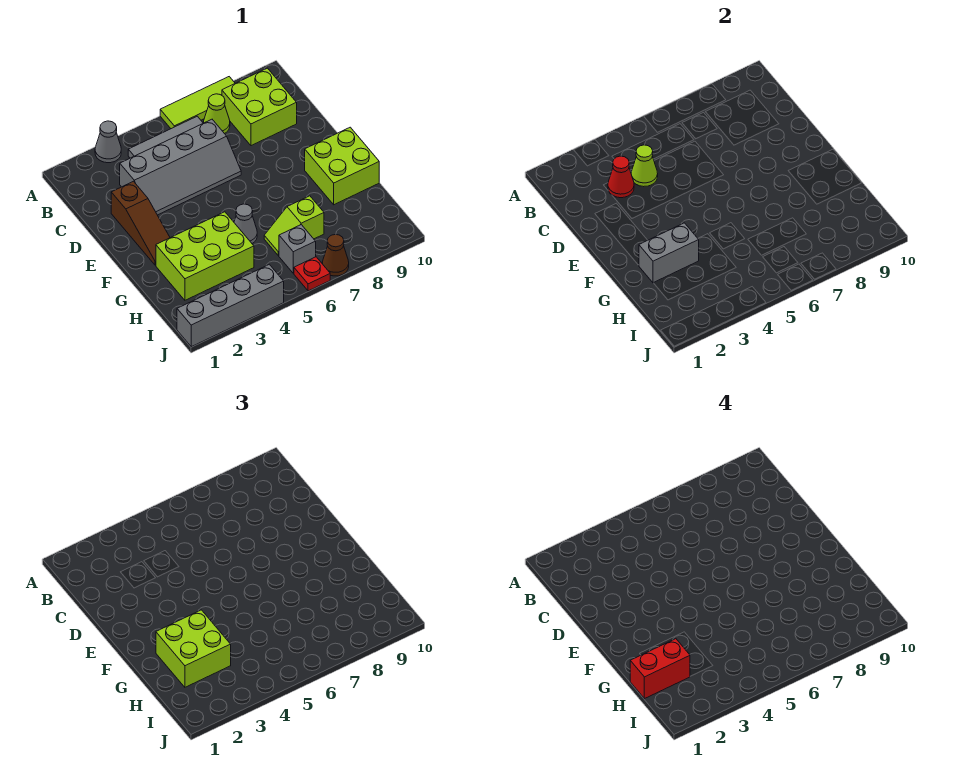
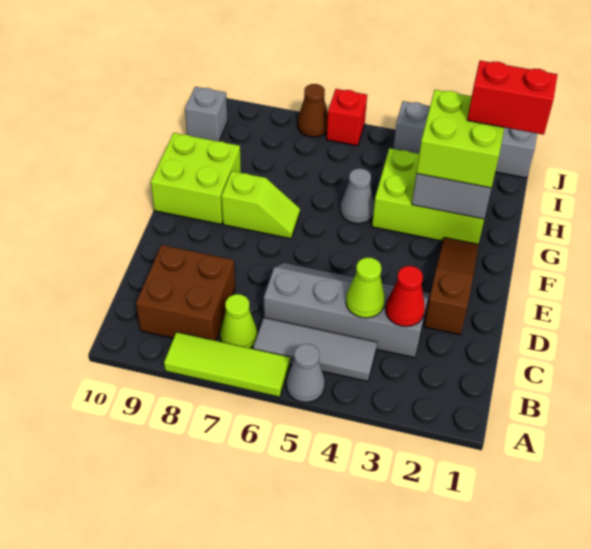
grey 1x1 cone [95,121,121,163] -> grey 1x1 cone moved to [286,344,325,402]
lime 2x2 brick [222,68,297,146] -> brown 2x2 brick [136,245,235,341]
lime 1x2 slope [264,196,324,256] -> lime 1x2 slope moved to [221,171,300,239]
grey 1x1 brick [279,225,316,273] -> grey 1x1 brick moved to [185,87,227,141]
red 1x1 plate [294,257,330,291] -> red 1x1 brick [327,89,367,146]

